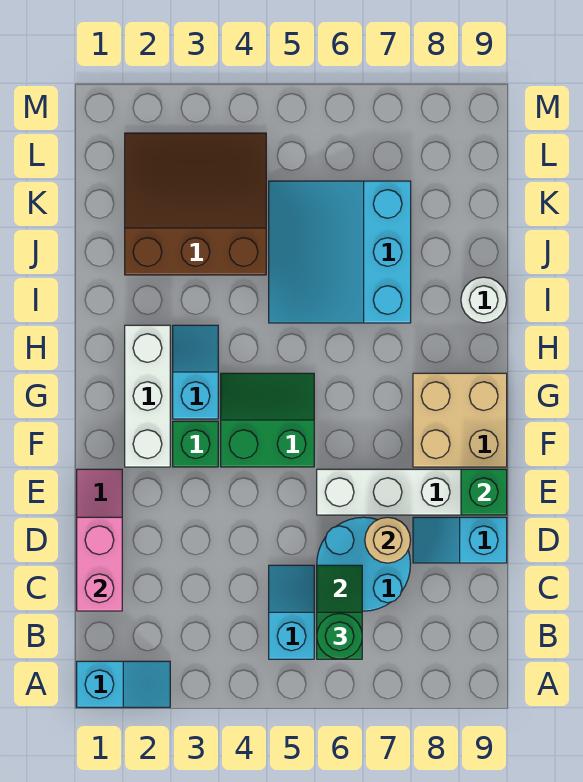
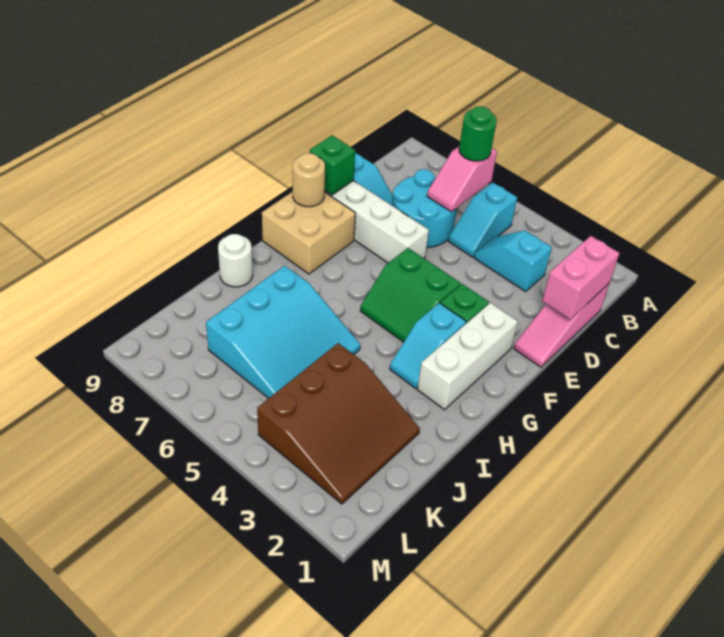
cyan 1x2 slope [77,661,170,707] -> cyan 1x2 slope moved to [474,230,552,292]
green 1x2 slope [317,565,362,659] -> pink 1x2 slope [427,146,497,212]
tan 1x1 round brick [365,517,410,563] -> tan 1x1 round brick moved to [293,153,325,207]
brown 3x3 slope [125,133,266,275] -> brown 3x3 slope turned to [257,343,420,504]

